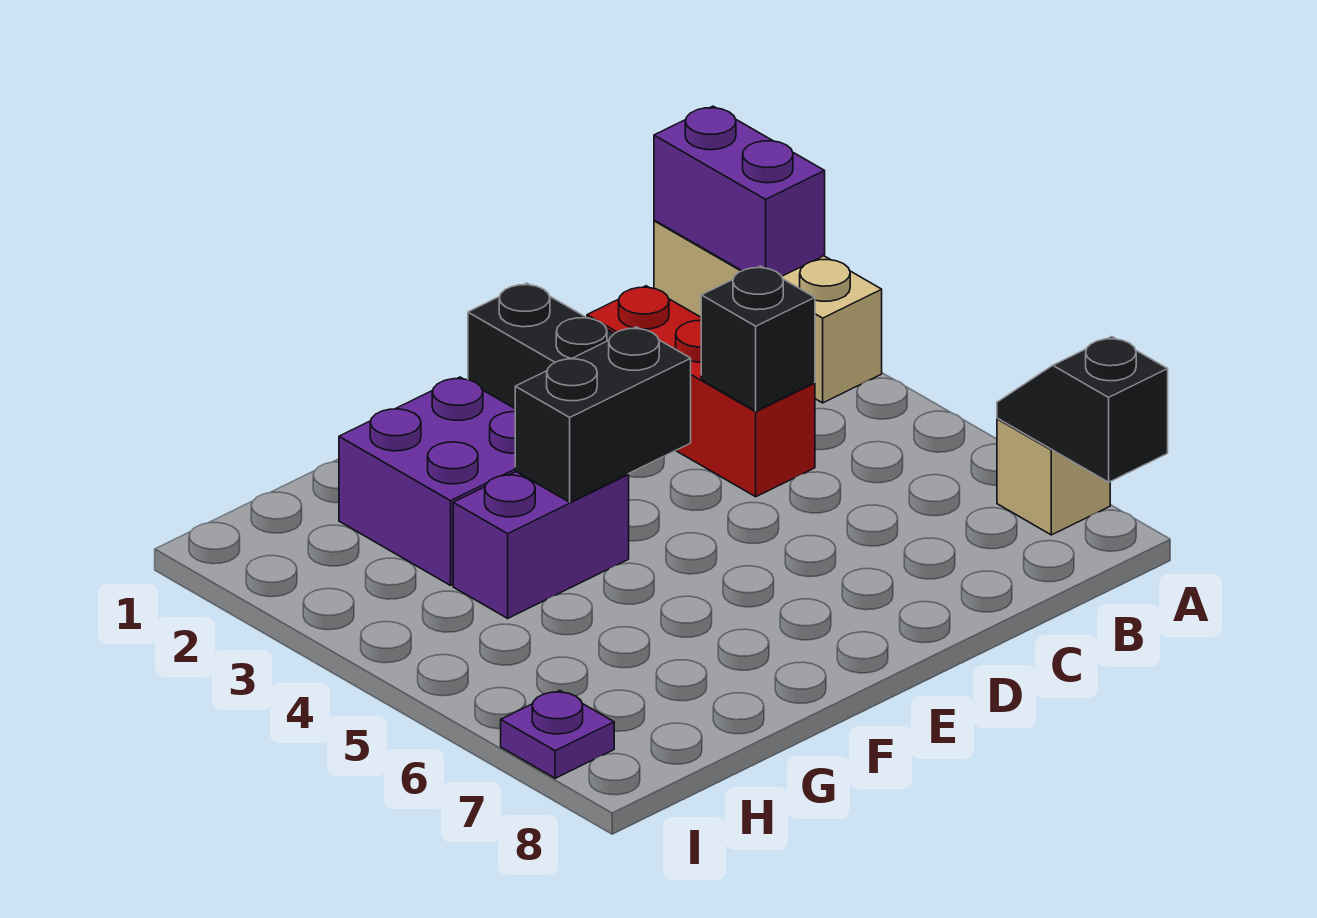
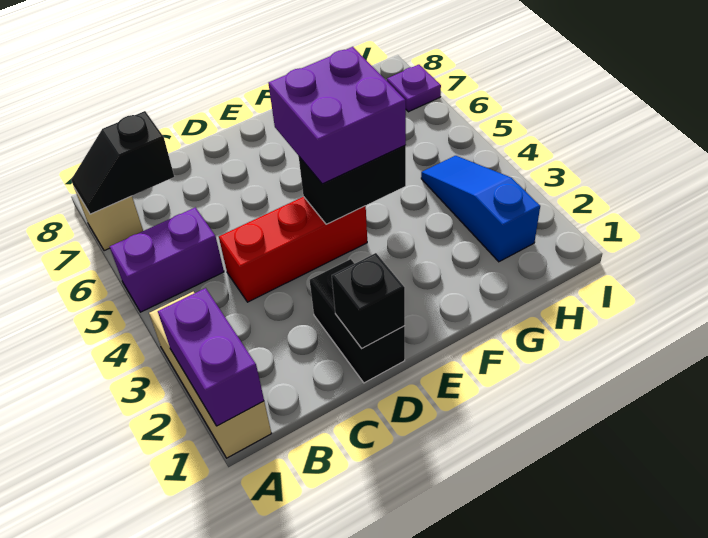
black 1x2 slope [997,337,1168,482] -> black 1x2 slope turned to [71,111,174,214]
red 1x3 brick [587,286,815,497] -> red 1x3 brick turned to [219,197,367,302]
black 1x1 brick [701,266,815,411] -> black 1x1 brick moved to [332,253,405,348]
purple 2x2 brick [339,377,516,585] -> purple 2x2 brick moved to [268,47,406,184]
purple 1x2 brick [453,472,629,618] -> purple 1x2 brick moved to [110,207,224,312]
none -> blue 1x3 slope [421,156,540,262]

